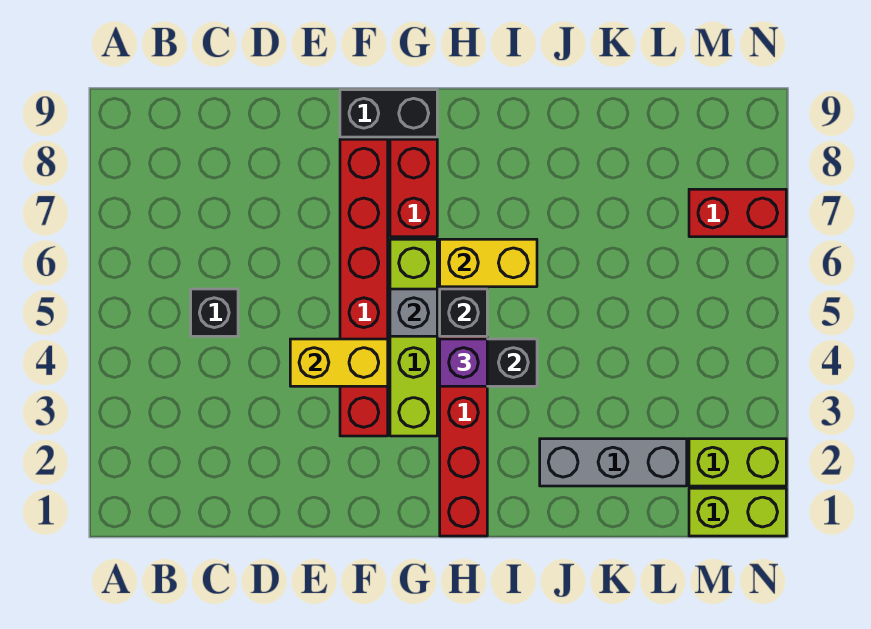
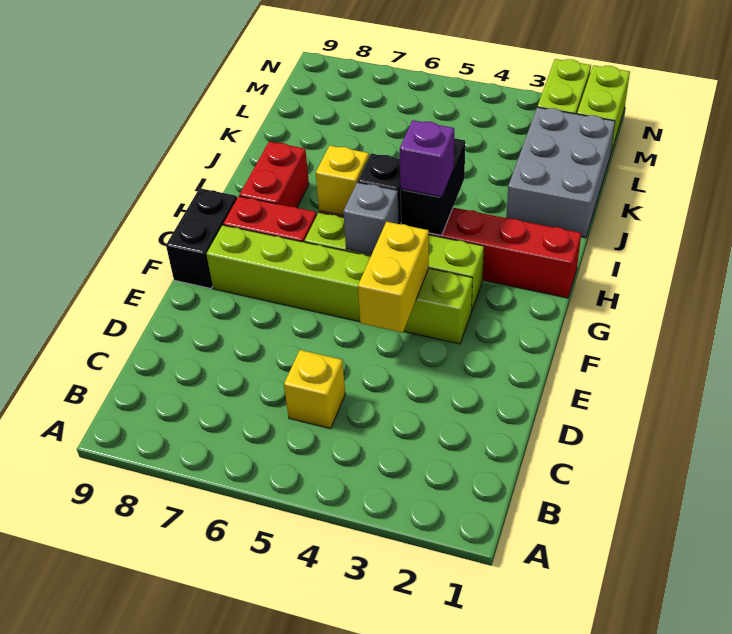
black 1x1 brick [191,289,238,336] -> yellow 1x1 brick [284,350,345,429]
red 1x6 brick [340,139,388,436] -> lime 1x6 brick [206,225,472,344]
yellow 1x2 brick [440,239,537,287] -> yellow 1x1 brick [316,146,369,216]
grey 1x3 brick [540,439,687,486] -> grey 2x3 brick [506,107,615,238]
red 1x2 brick [689,189,786,237] -> red 1x2 brick moved to [239,142,309,208]

